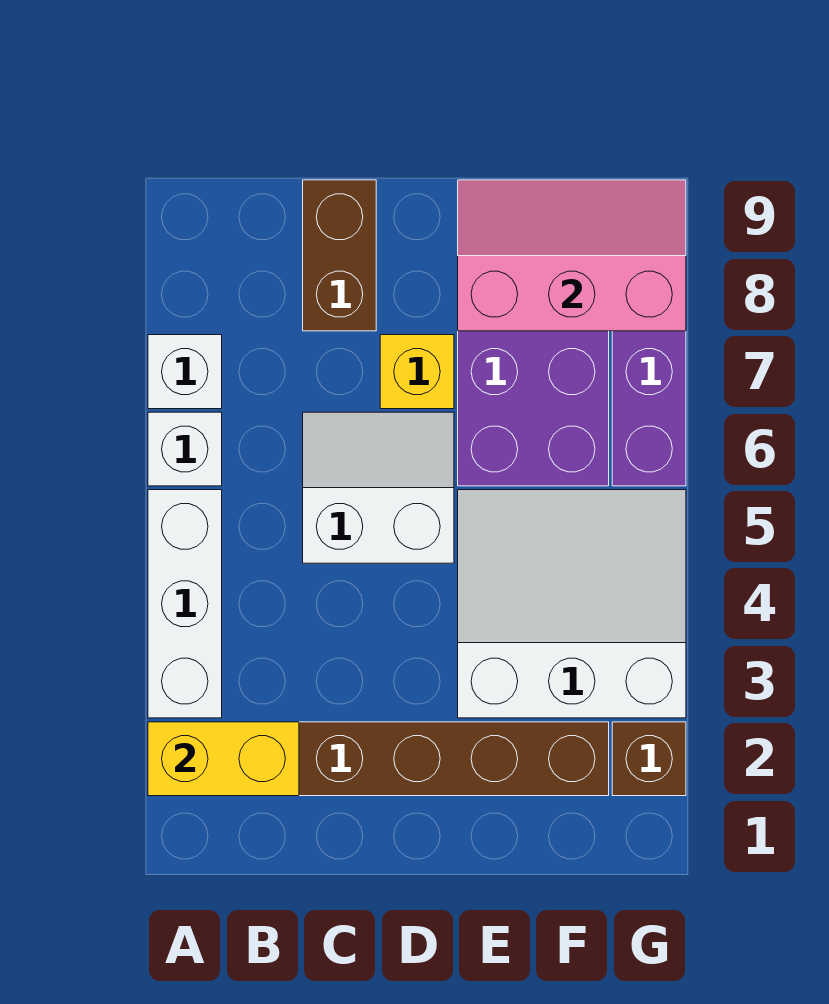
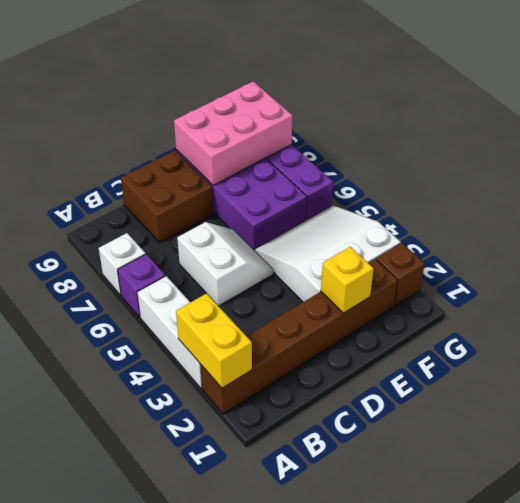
yellow 1x2 brick [148,722,299,796] -> yellow 1x2 brick turned to [176,293,252,388]
white 1x1 brick [148,412,222,486] -> purple 1x1 brick [118,254,165,317]
white 2x2 slope [303,412,454,563] -> white 2x2 slope turned to [177,222,273,306]
brown 1x2 brick [303,180,376,331] -> brown 2x2 brick [121,150,213,243]
yellow 1x1 brick [380,335,454,409] -> yellow 1x1 brick moved to [321,247,374,313]
pink 2x3 slope [458,180,686,331] -> pink 2x3 brick [174,81,293,185]

